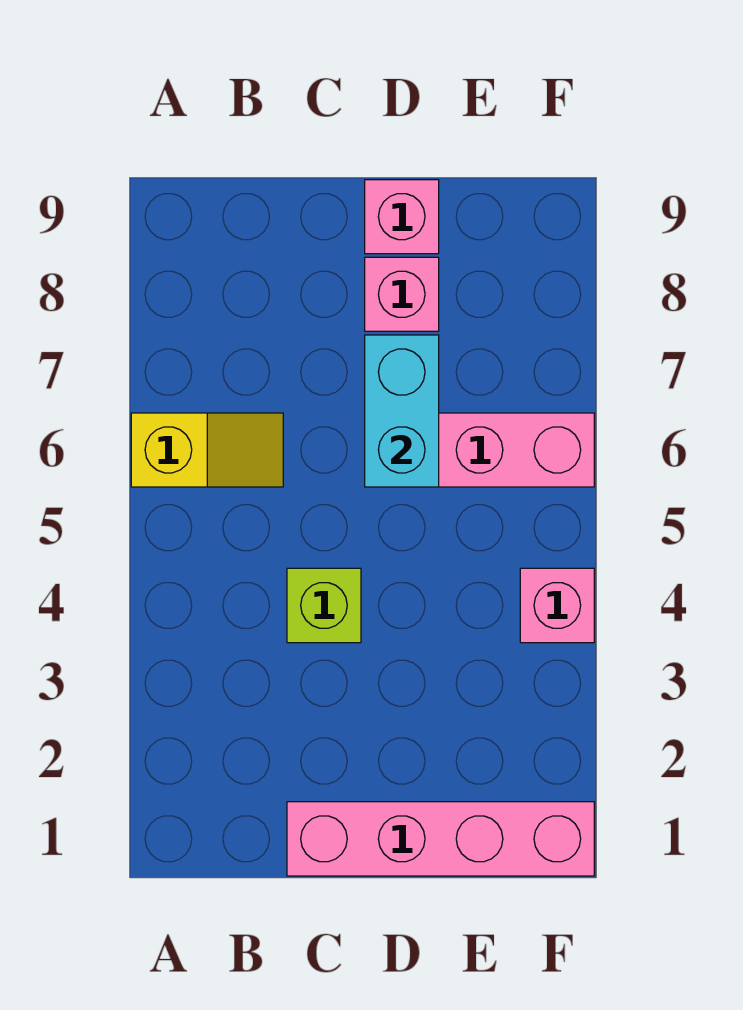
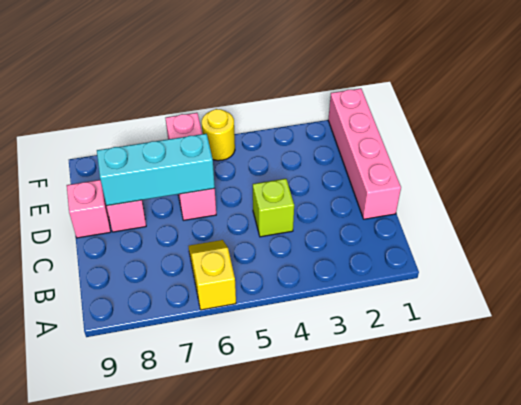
cyan 1x2 brick [365,335,439,487] -> cyan 1x3 brick [97,134,215,206]
pink 1x1 brick [520,568,594,643] -> none
none -> yellow 1x1 round brick [202,109,235,161]

